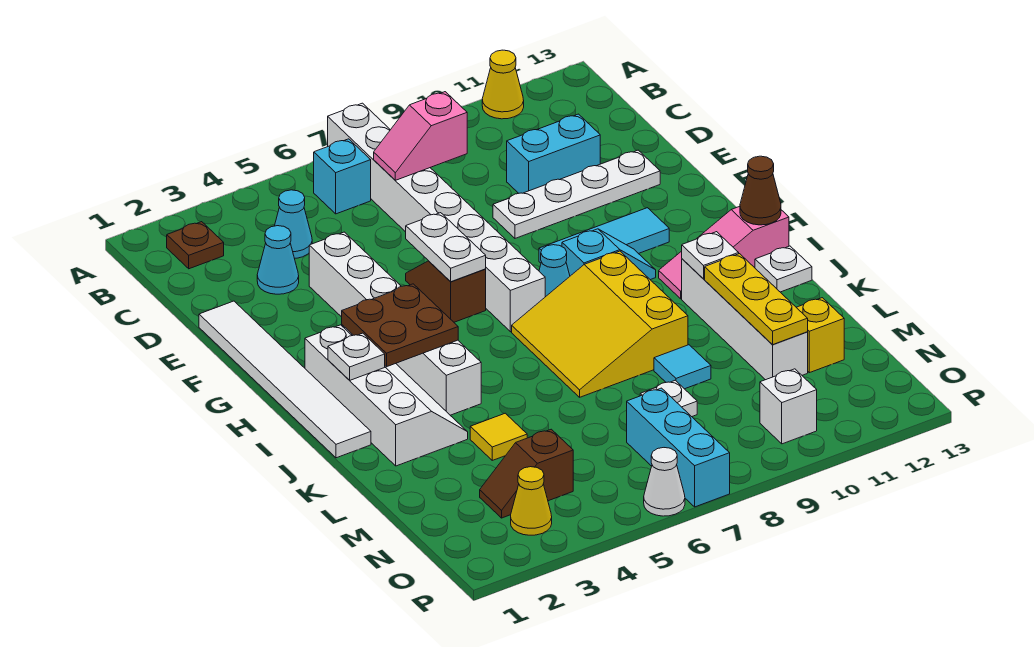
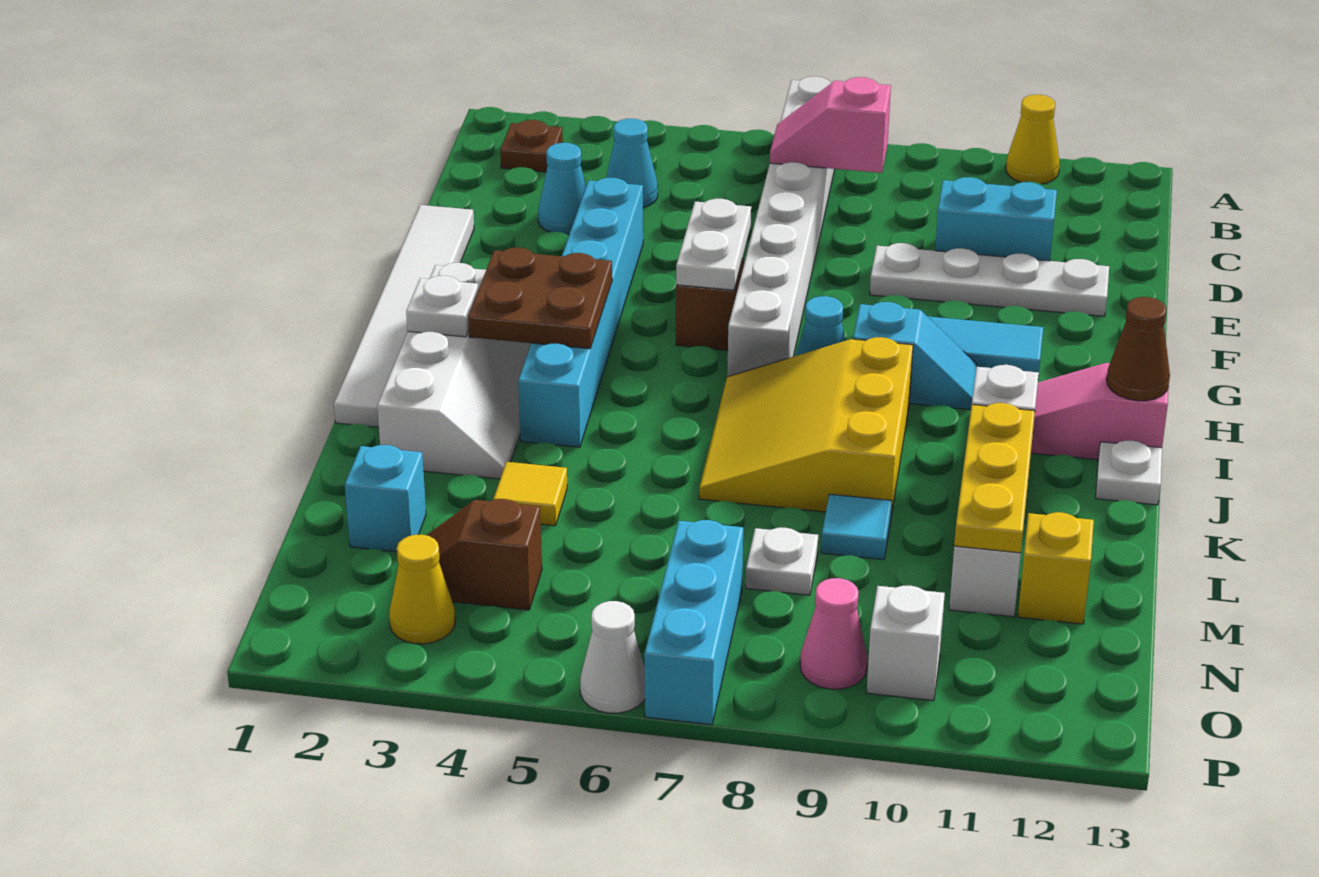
cyan 1x1 brick [314,139,371,214] -> cyan 1x1 brick moved to [345,445,426,552]
white 1x6 brick [309,232,481,415] -> cyan 1x6 brick [518,178,643,447]
none -> pink 1x1 cone [800,578,867,689]

